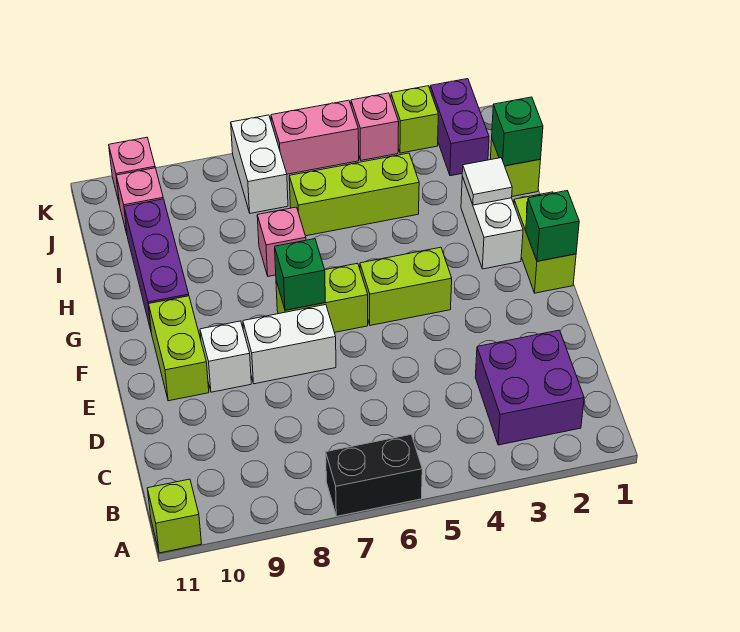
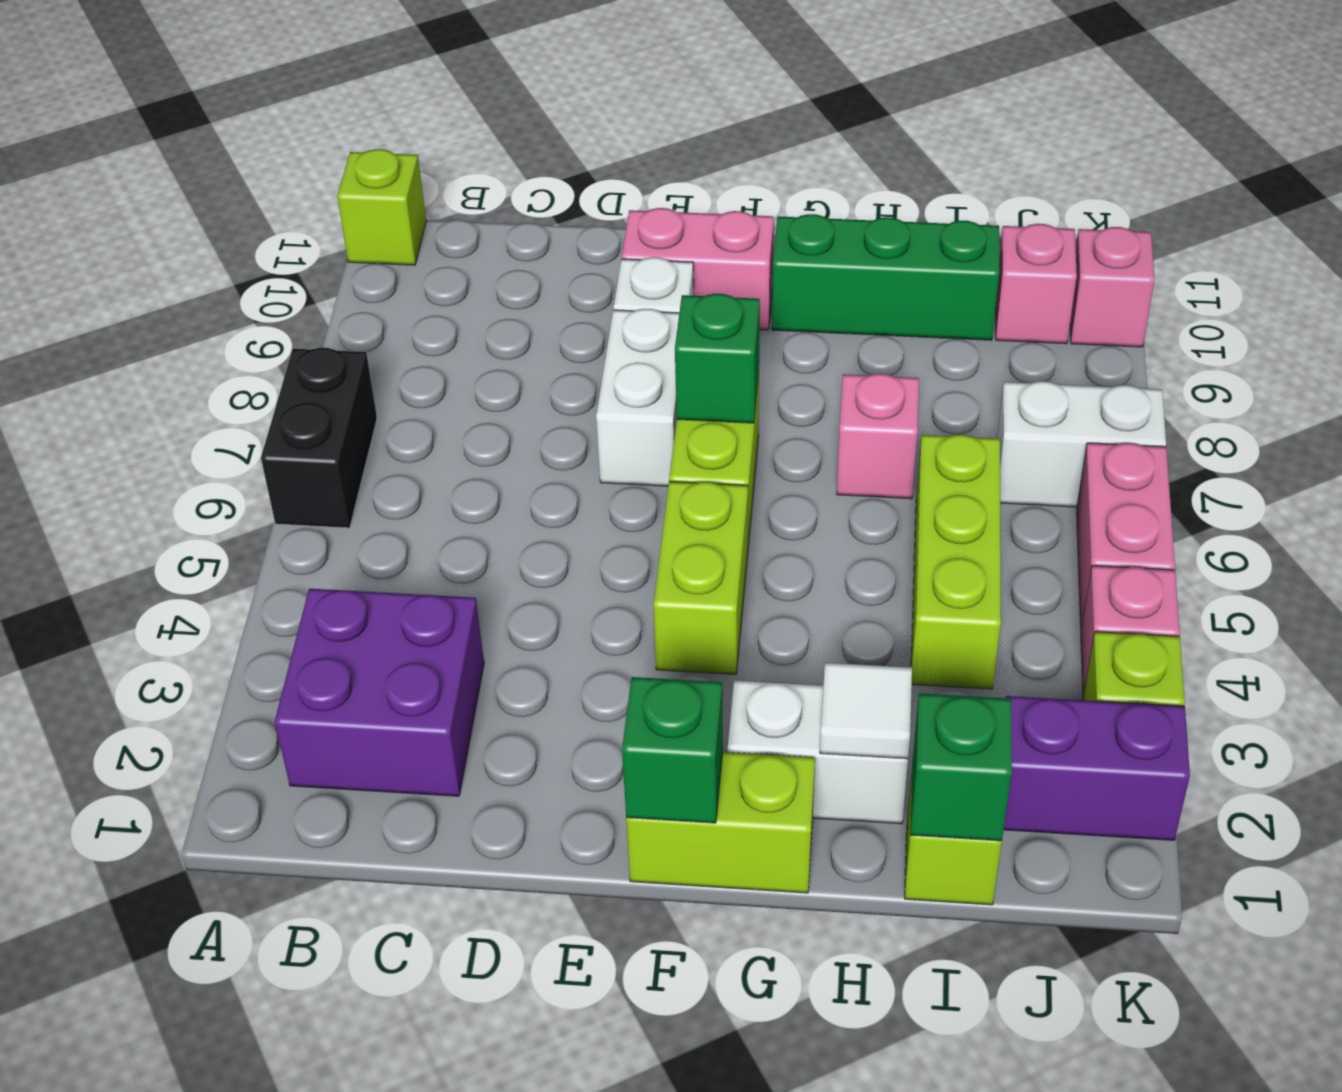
lime 1x2 brick [149,296,209,401] -> pink 1x2 brick [622,208,774,330]
purple 1x3 brick [124,199,189,330] -> green 1x3 brick [772,214,999,340]

